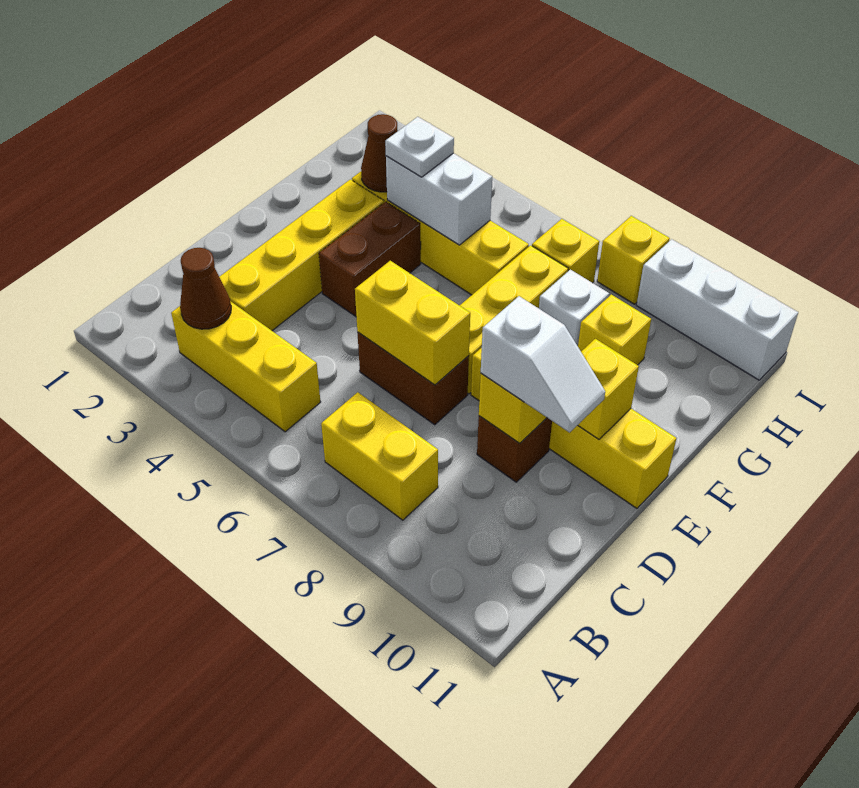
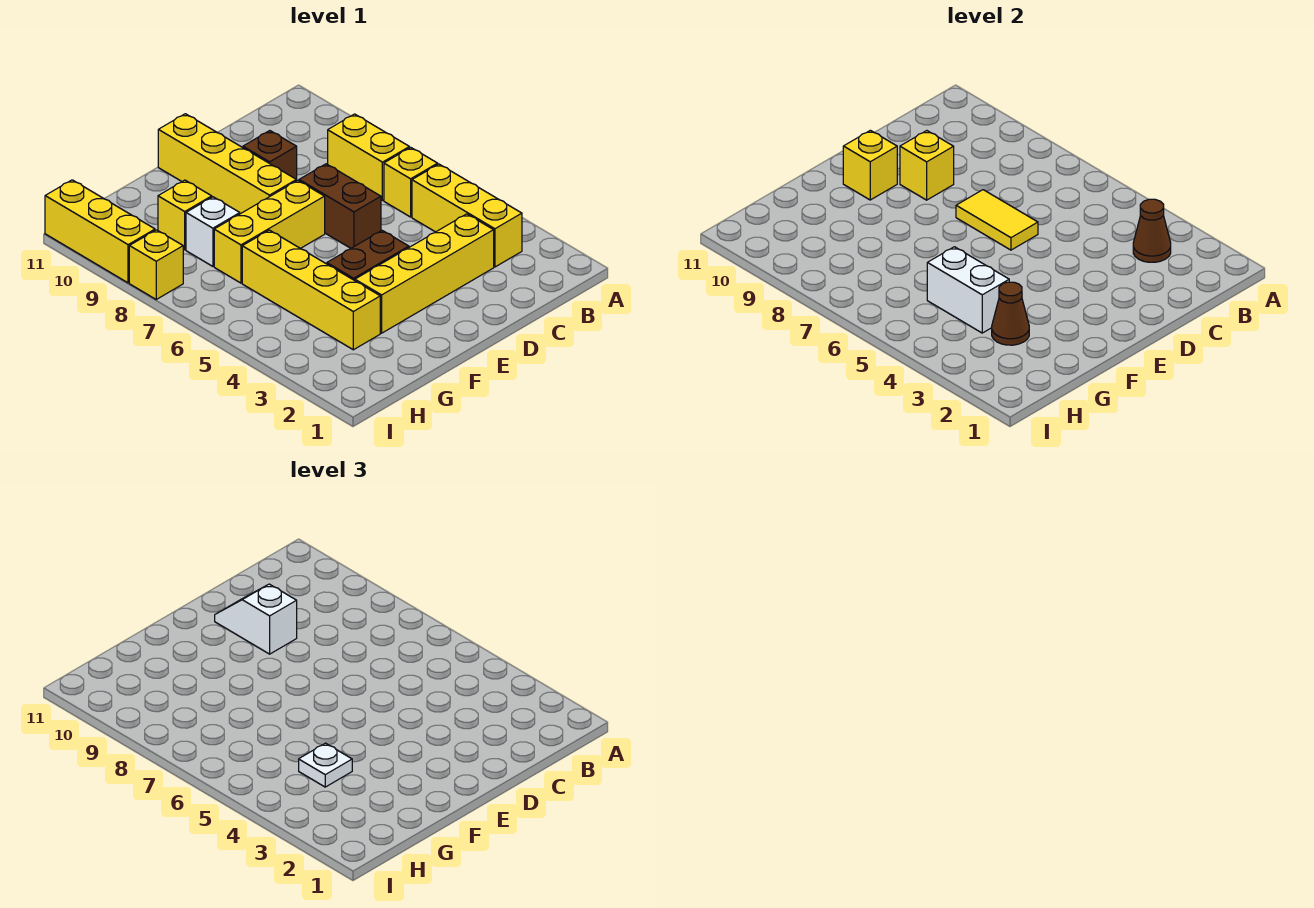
yellow 1x2 brick [355,261,470,385] -> yellow 1x2 tile [956,190,1038,250]
yellow 1x1 brick [532,219,599,283] -> yellow 1x1 brick moved to [384,147,438,217]
white 1x3 brick [637,239,798,380] -> yellow 1x3 brick [45,180,155,283]

